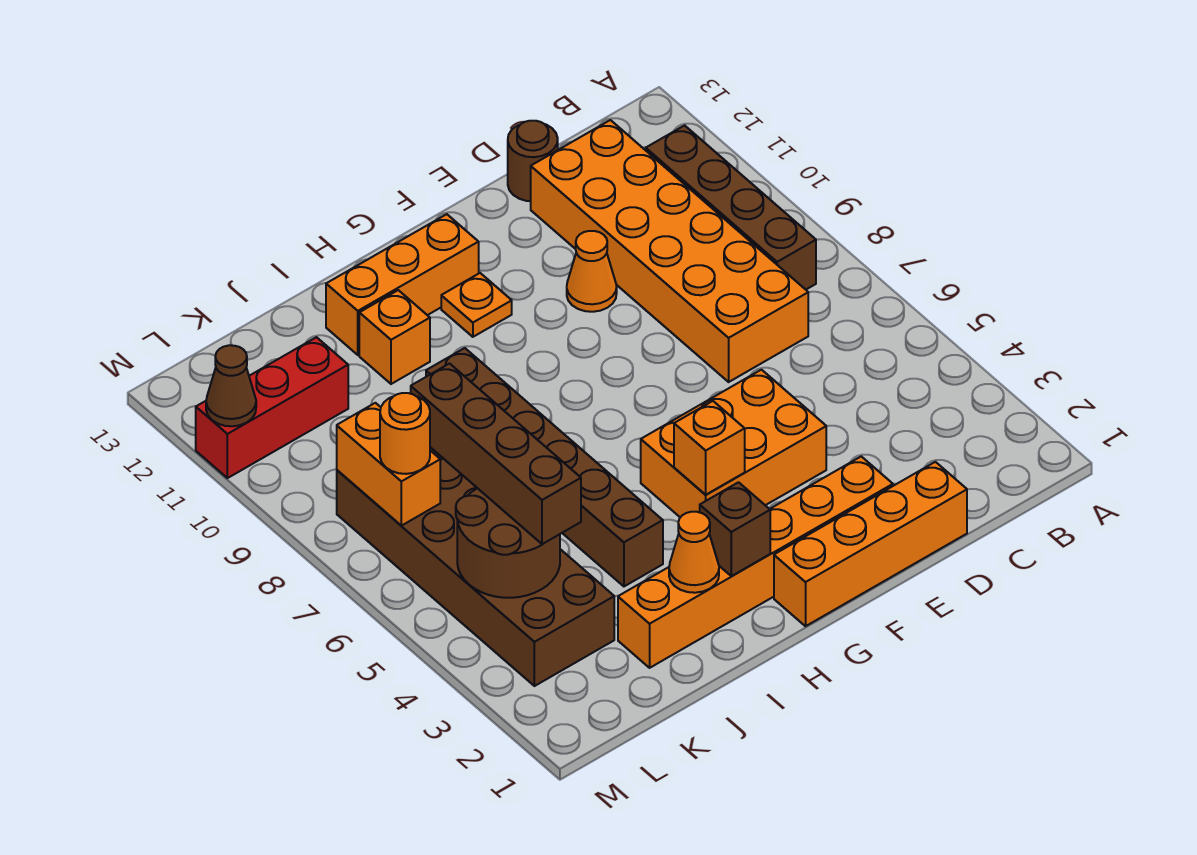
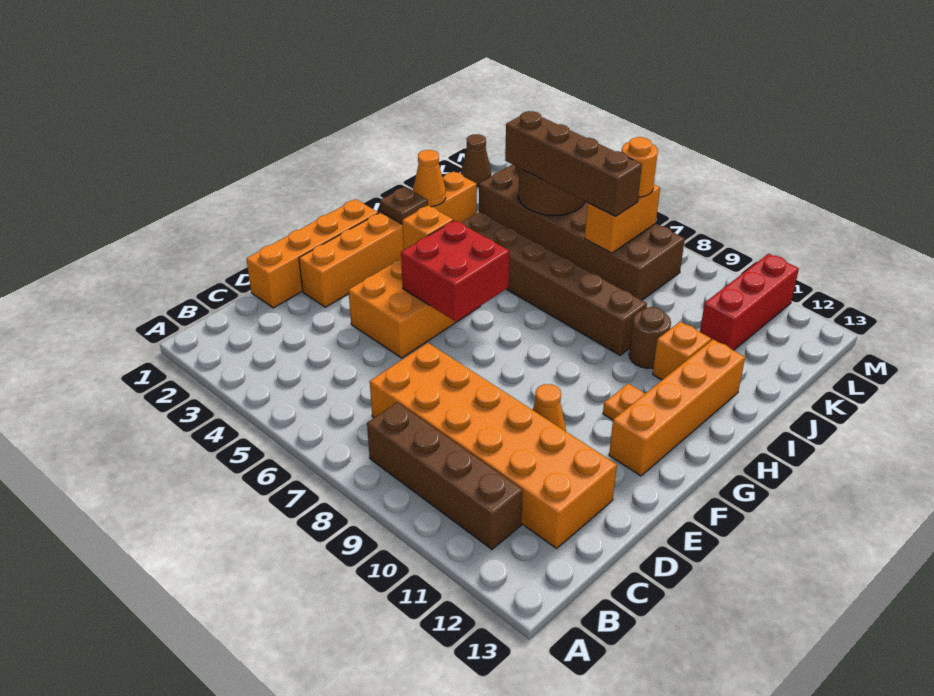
brown 1x1 round brick [508,121,558,201] -> brown 1x1 round brick moved to [629,307,671,368]
none -> red 2x2 brick [401,220,510,322]
orange 1x3 brick [326,214,479,355] -> orange 1x4 brick [609,340,745,476]
brown 1x1 brick [700,482,770,576] -> brown 1x1 plate [380,187,428,224]
orange 1x2 brick [337,403,440,526] -> orange 1x2 brick turned to [585,185,660,253]
brown 1x1 cone [206,345,256,426] -> brown 1x1 cone moved to [461,134,491,187]

